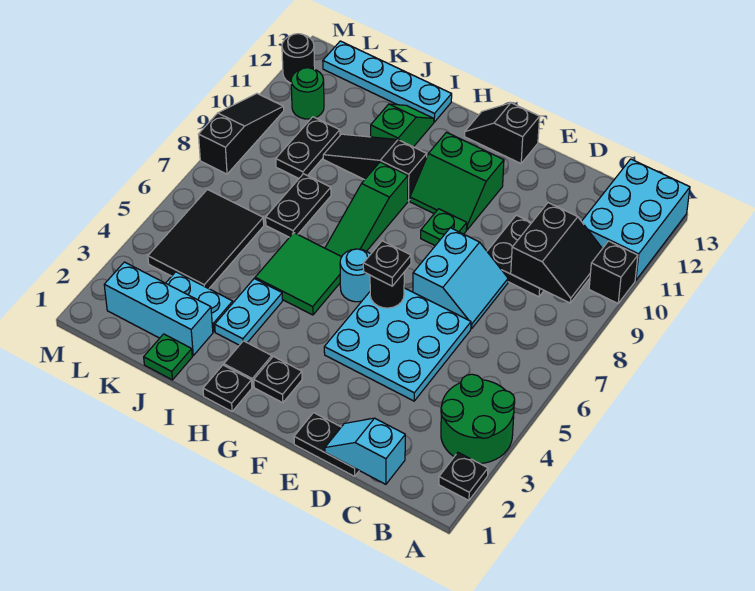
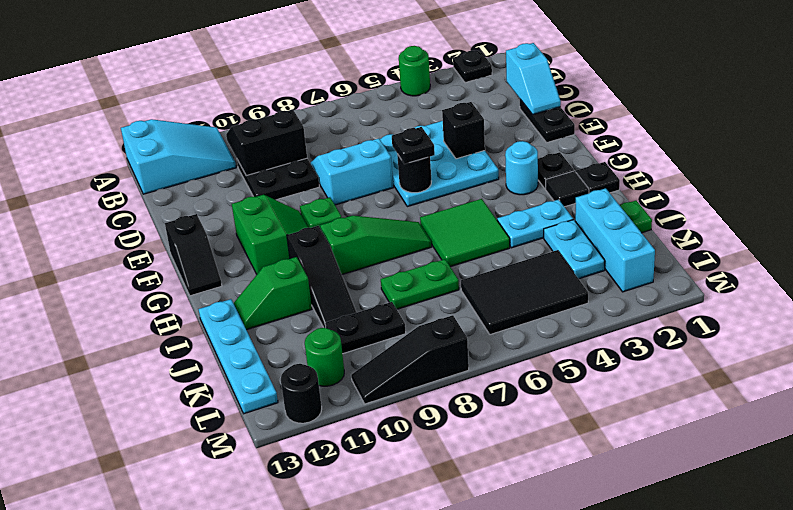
green 2x2 round brick [441,374,515,463] -> green 1x1 round brick [399,46,430,96]
black 1x1 brick [589,241,638,303] -> black 1x1 brick moved to [442,102,485,159]
cyan 2x3 brick [582,159,690,280] -> cyan 2x3 slope [121,119,236,194]
cyan 1x1 round brick [340,249,371,302] -> cyan 1x1 round brick moved to [505,141,538,195]
black 1x2 plate [266,174,331,237] -> green 1x2 plate [381,259,459,309]

